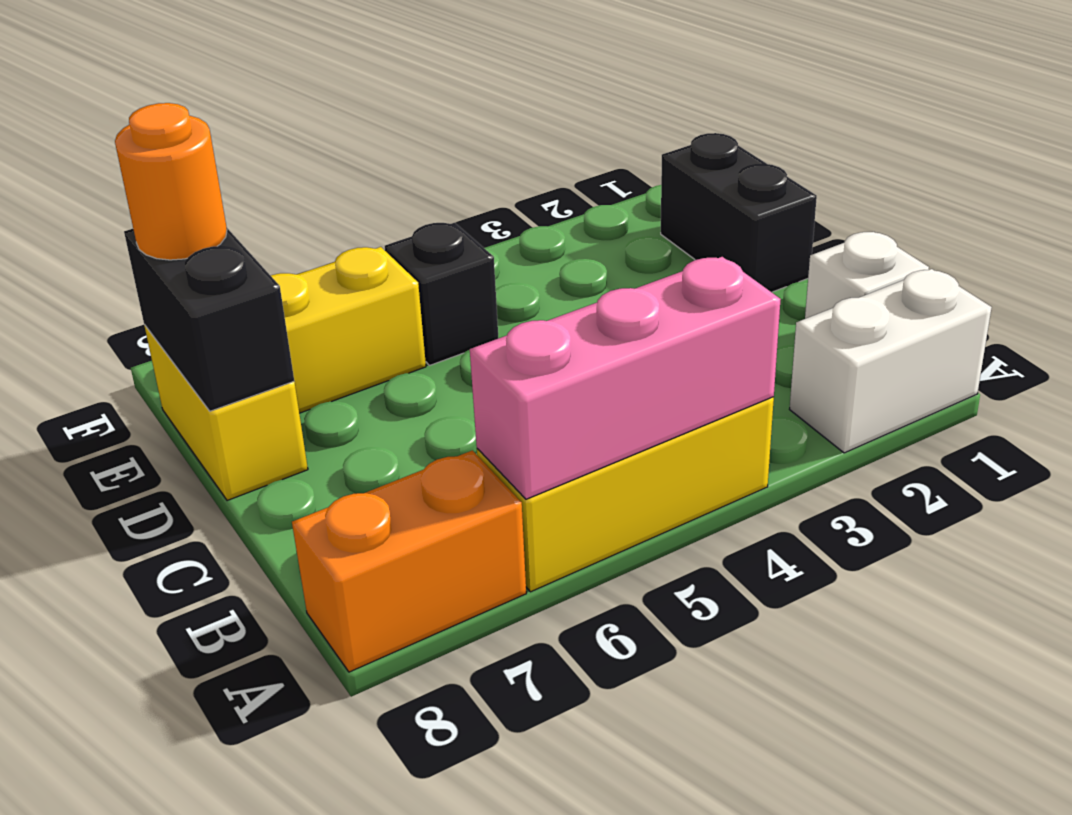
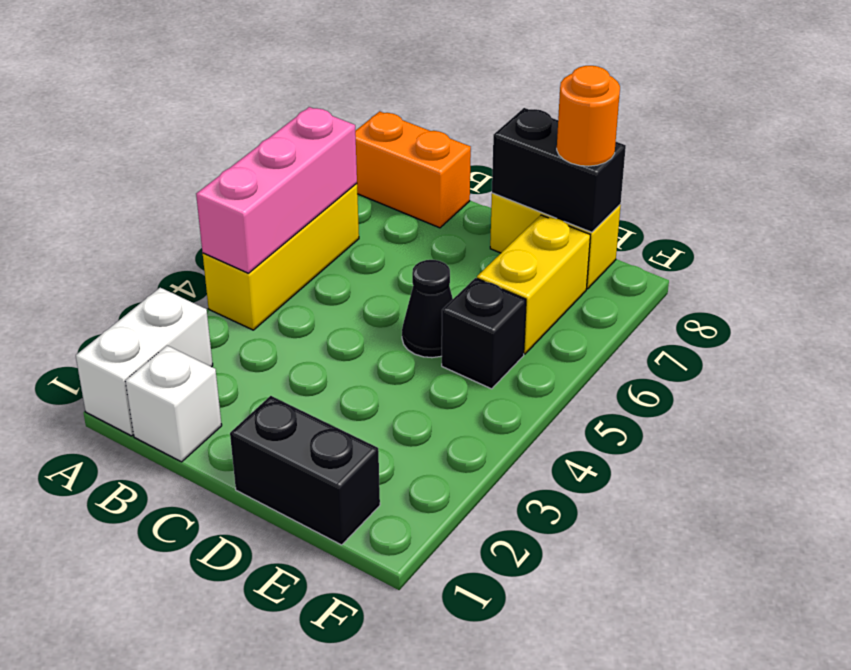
orange 1x2 brick [292,450,526,672] -> orange 1x2 brick turned to [355,111,471,228]
none -> black 1x1 cone [402,260,453,358]

